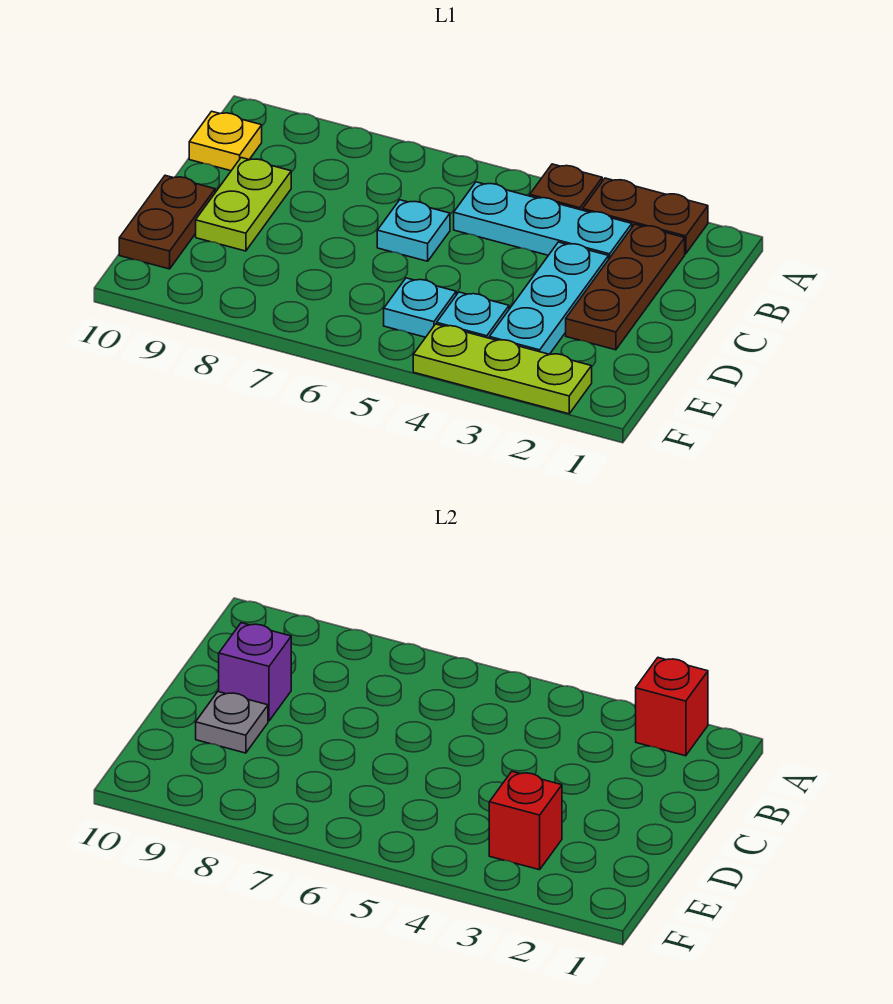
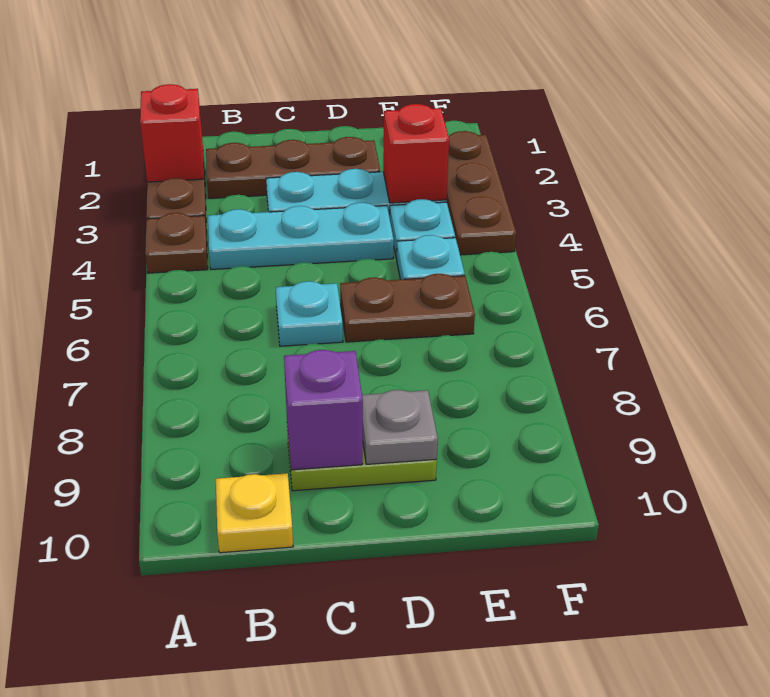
cyan 1x3 plate [454,182,632,258] -> cyan 1x3 plate turned to [208,203,394,269]
brown 1x2 plate [119,175,215,269] -> brown 1x2 plate moved to [340,274,475,342]
lime 1x3 plate [413,324,592,414] -> brown 1x3 plate [446,131,516,255]

